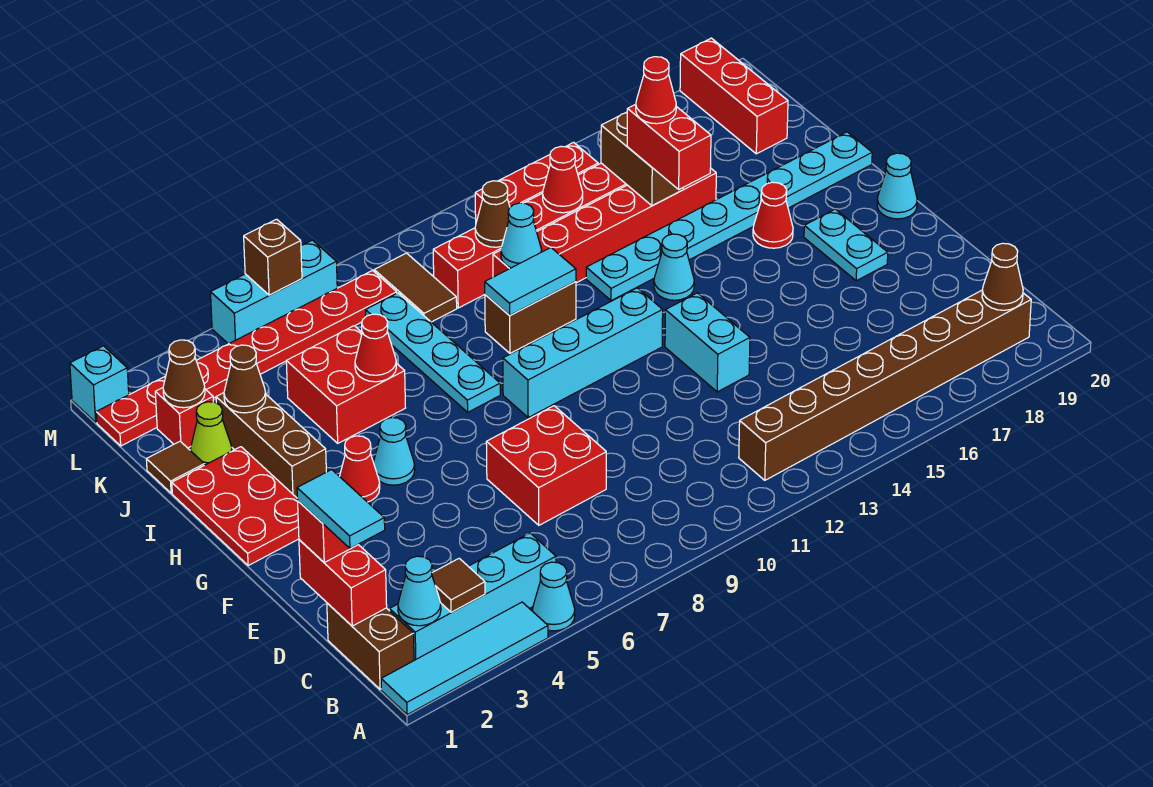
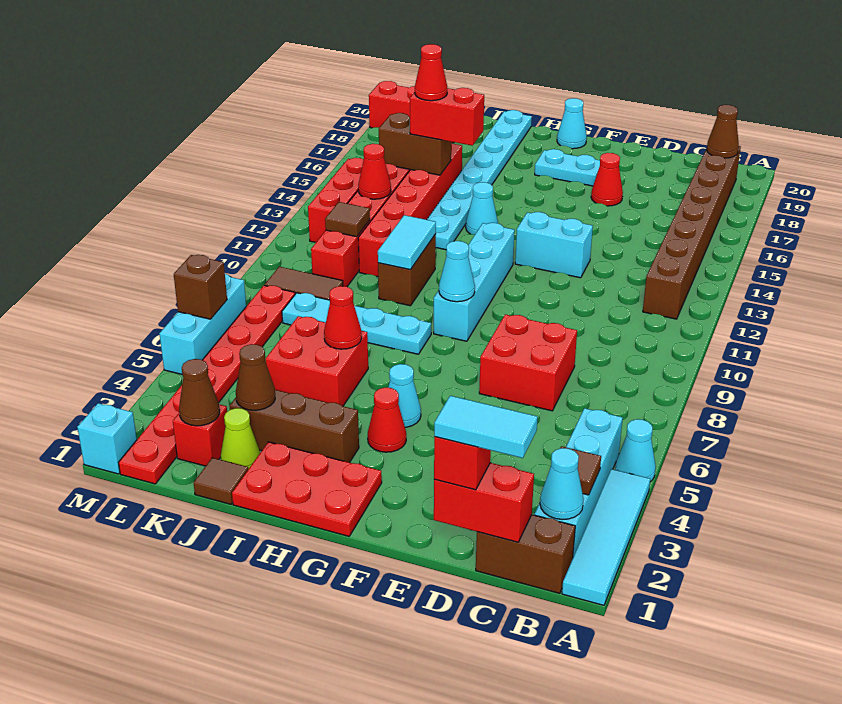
red 1x1 cone [753,182,793,248] -> red 1x1 cone moved to [591,153,623,206]
cyan 1x1 cone [501,203,542,268] -> cyan 1x1 cone moved to [439,241,475,302]
brown 1x1 cone [475,181,510,247] -> brown 1x1 tile [325,202,370,237]

